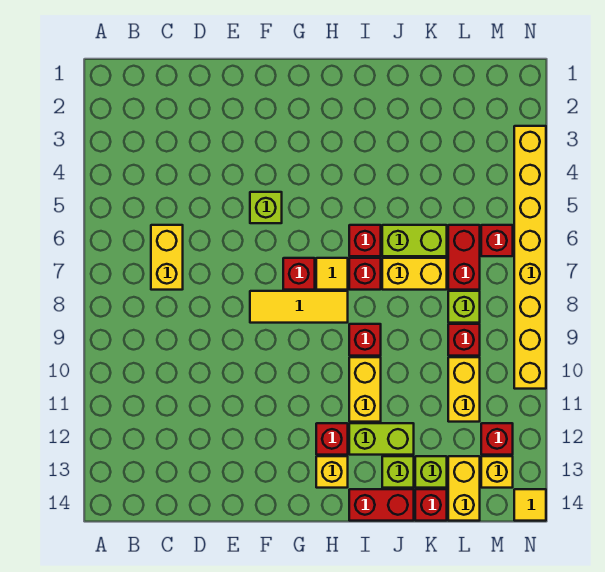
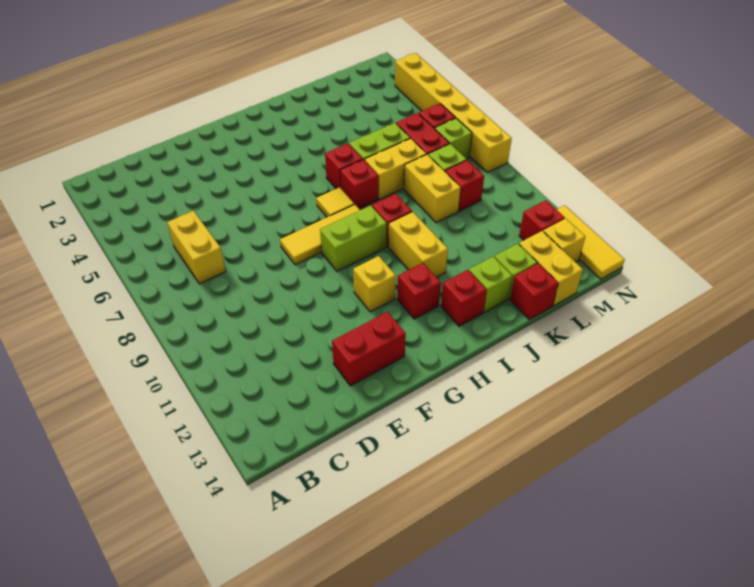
lime 1x1 brick [250,192,282,223] -> lime 1x1 brick moved to [435,118,472,159]
red 1x1 brick [283,258,315,290] -> red 1x1 brick moved to [441,270,487,326]
yellow 1x1 brick [316,456,348,488] -> yellow 1x1 brick moved to [353,256,396,312]
lime 1x2 brick [349,423,414,455] -> lime 1x2 brick moved to [320,205,387,271]
red 1x2 brick [349,489,414,521] -> red 1x2 brick moved to [332,312,406,386]
yellow 1x2 brick [448,357,480,422] -> yellow 1x2 brick moved to [404,154,461,223]
yellow 1x8 brick [514,126,546,389] -> yellow 1x6 brick [395,53,512,172]
yellow 1x1 tile [514,489,546,521] -> yellow 1x3 tile [557,205,624,279]

